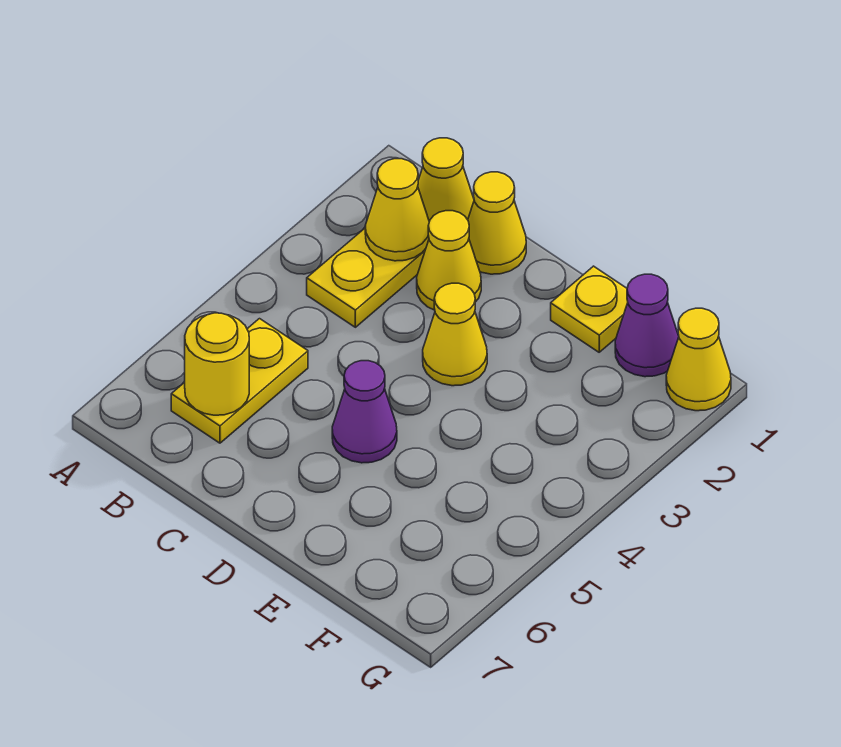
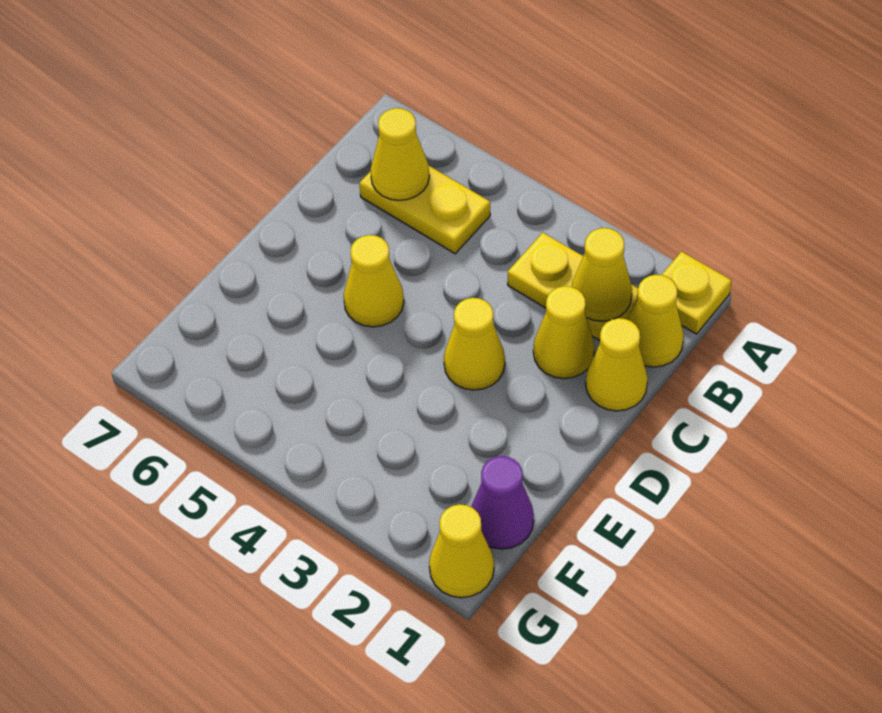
yellow 1x1 round brick [185,313,249,415] -> yellow 1x1 cone [371,108,429,200]
purple 1x1 cone [332,361,397,463] -> yellow 1x1 cone [344,235,404,327]
yellow 1x1 plate [551,266,628,352] -> yellow 1x1 plate moved to [662,252,732,334]

